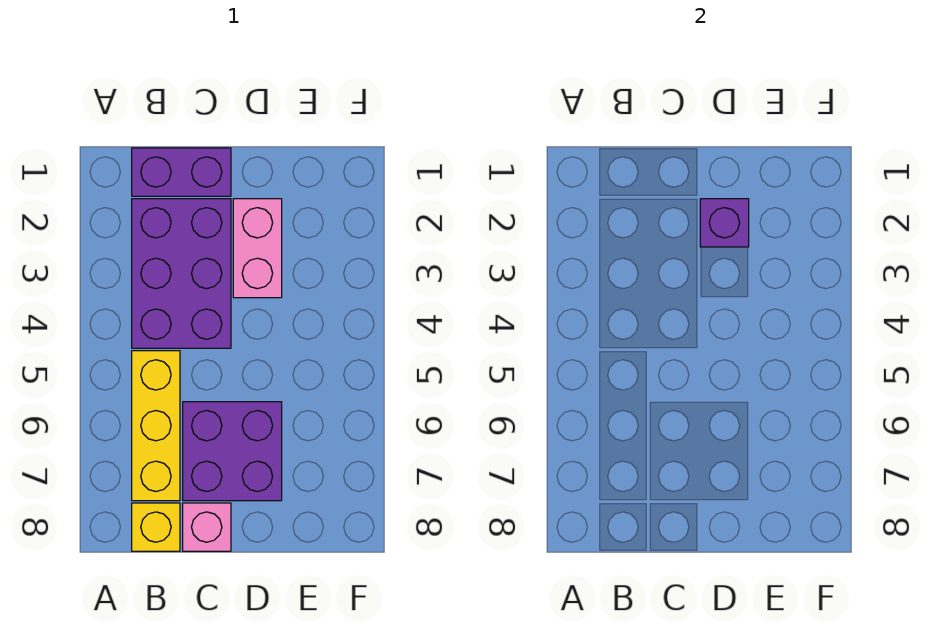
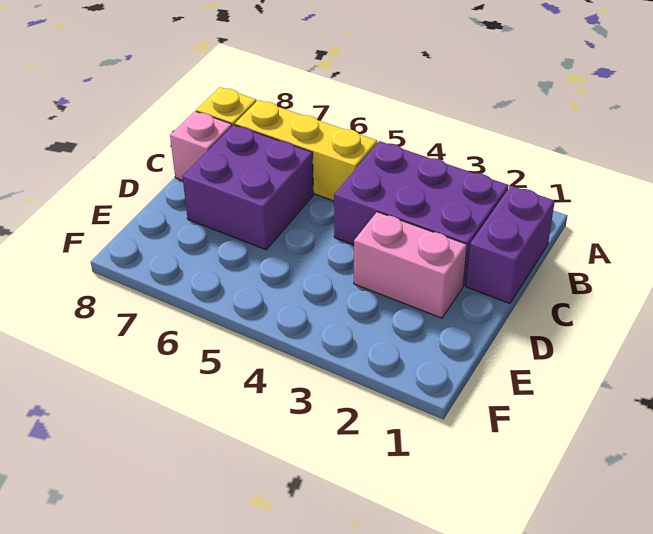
purple 1x1 brick [700,199,749,247] -> none

